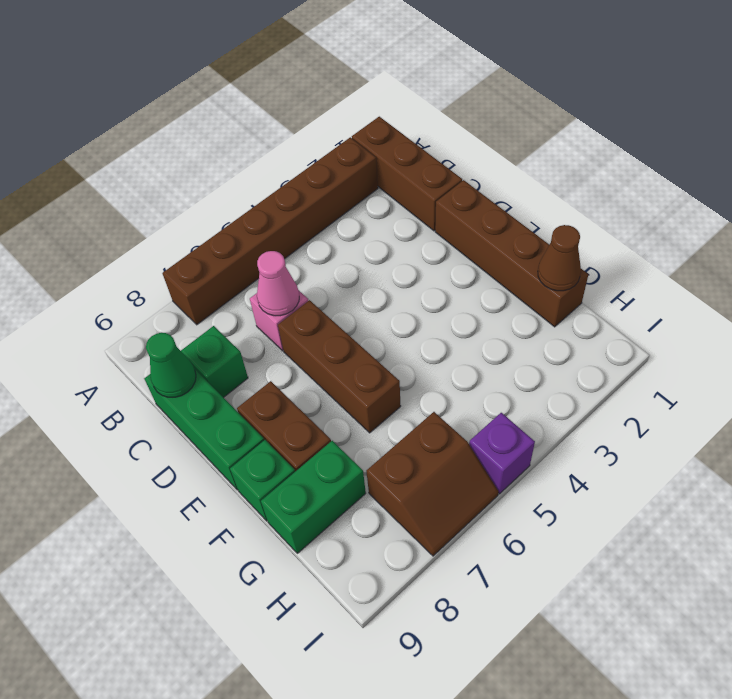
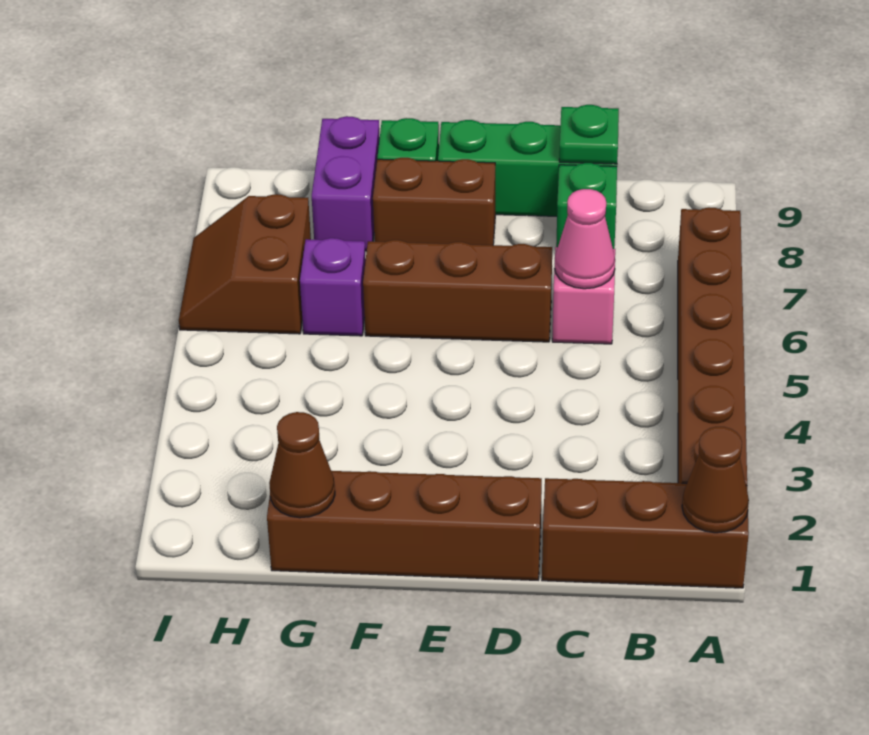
none -> brown 1x1 cone [682,427,749,533]
green 1x1 cone [146,333,196,397] -> green 1x1 plate [559,105,619,164]
green 1x2 brick [261,441,366,553] -> purple 1x2 brick [312,116,380,251]
purple 1x1 brick [469,413,535,494] -> purple 1x1 brick moved to [300,238,366,336]

